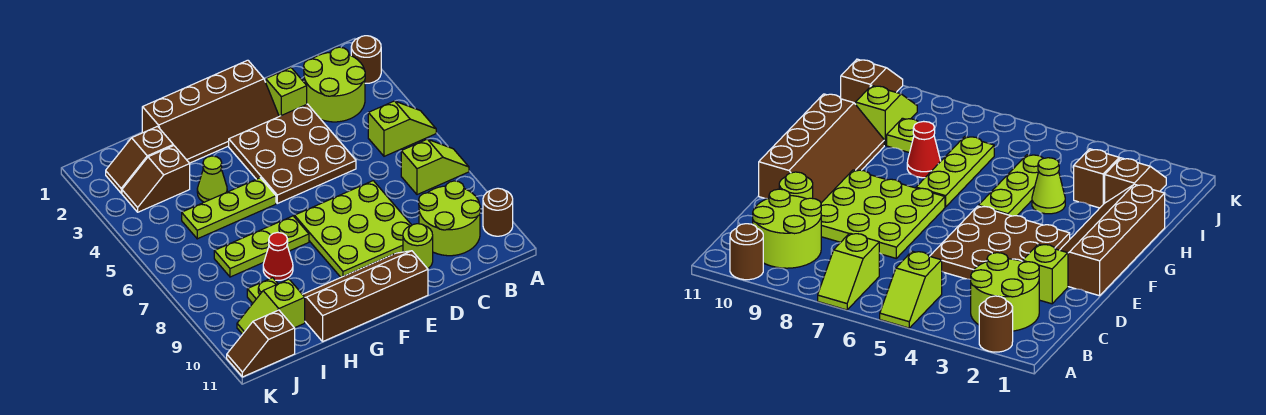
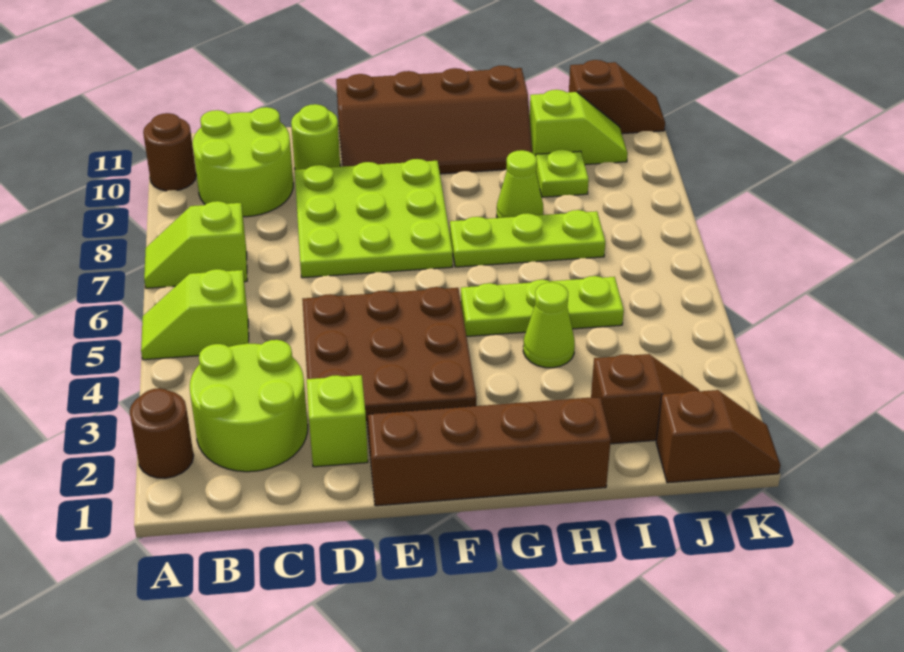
red 1x1 cone [263,233,293,280] -> lime 1x1 cone [497,150,543,218]
brown 1x2 slope [122,145,190,212] -> brown 1x2 slope moved to [656,390,780,483]

